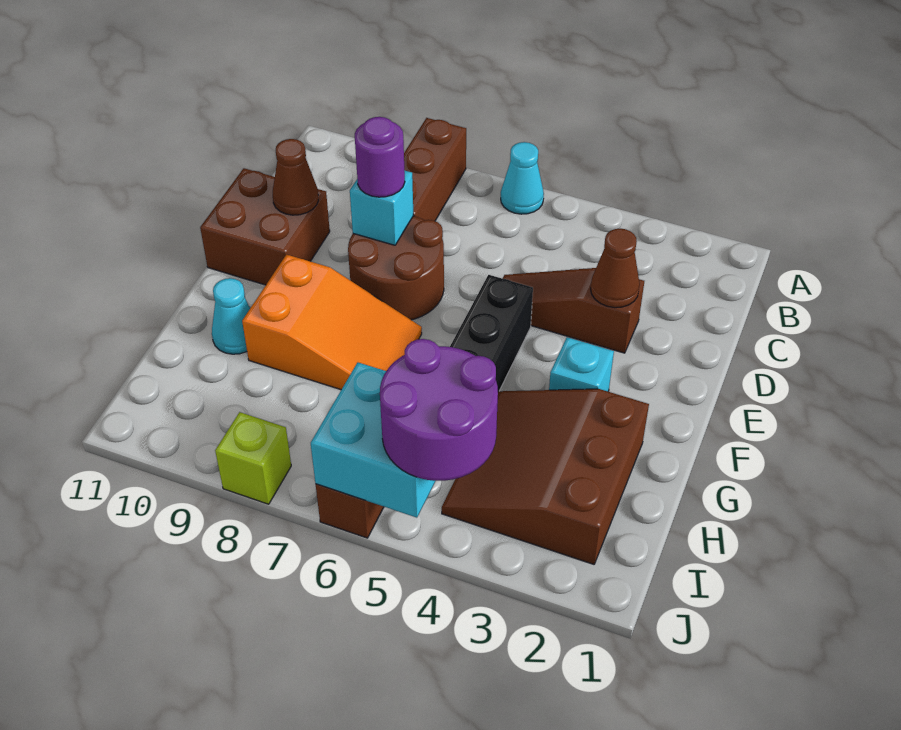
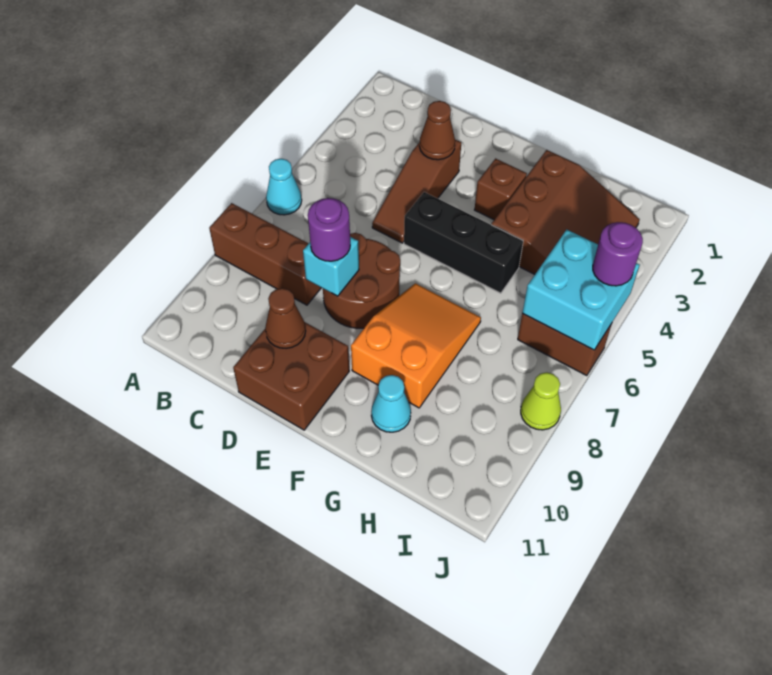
cyan 1x1 brick [549,337,614,391] -> brown 1x1 brick [475,159,527,220]
brown 3x3 slope [442,389,649,564] -> brown 3x3 slope turned to [492,150,640,274]
purple 2x2 round brick [380,339,498,481] -> purple 1x1 round brick [593,222,643,286]
lime 1x1 brick [215,412,291,504] -> lime 1x1 cone [521,372,561,430]

